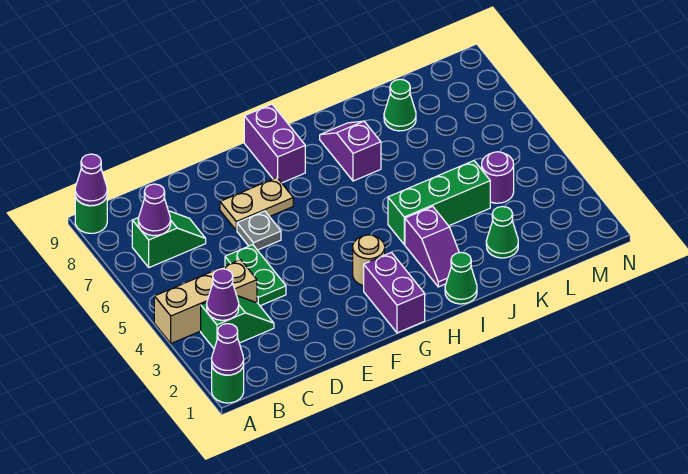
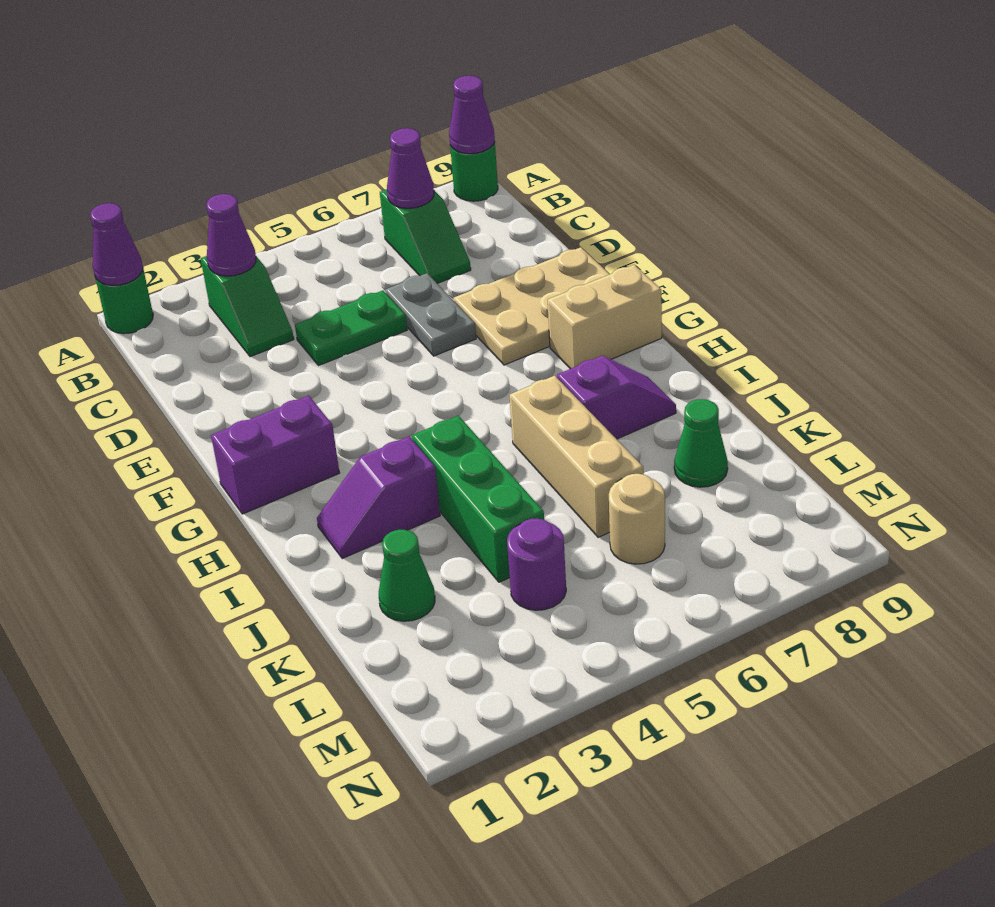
tan 1x3 brick [154,260,257,343] -> tan 1x3 brick moved to [510,376,644,537]
grey 1x1 plate [237,211,281,250] -> grey 1x2 plate [385,273,476,356]
tan 1x2 plate [220,178,293,230] -> tan 2x3 plate [454,247,610,365]
tan 1x1 round brick [353,235,385,286] -> tan 1x1 round brick moved to [609,474,665,564]
purple 1x2 brick [244,104,305,183] -> tan 1x2 brick [548,265,662,369]
green 1x1 cone [445,252,477,304] -> none

